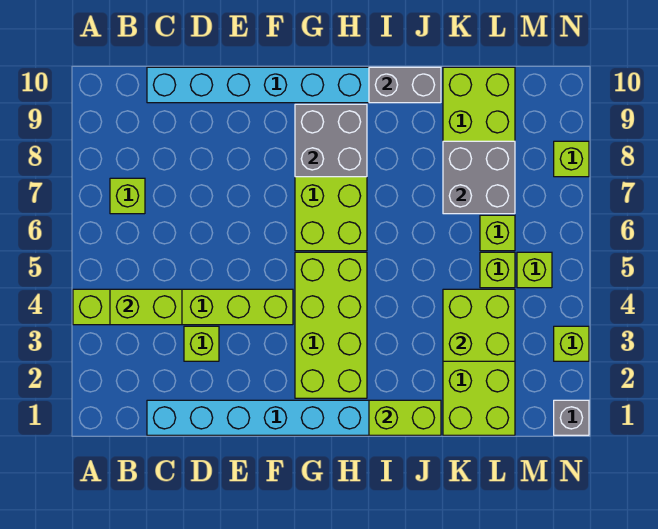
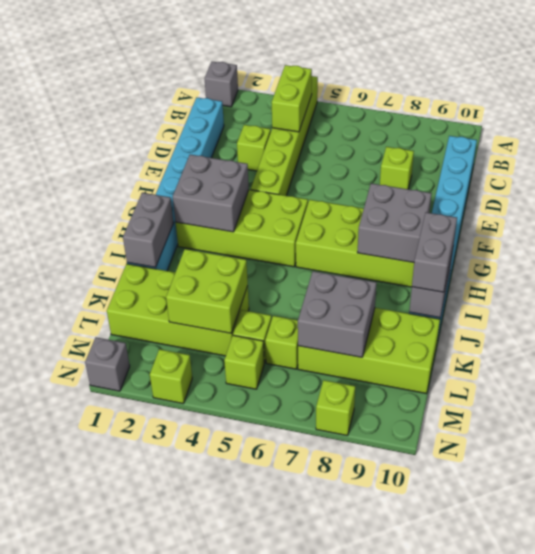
none -> grey 1x1 brick [205,62,238,107]
lime 1x1 brick [110,178,145,214] -> lime 1x1 brick moved to [380,147,414,189]
none -> grey 2x2 brick [173,155,249,232]
lime 1x2 brick [369,400,441,435] -> grey 1x2 brick [123,193,174,267]
none -> grey 1x2 brick [412,212,457,292]

